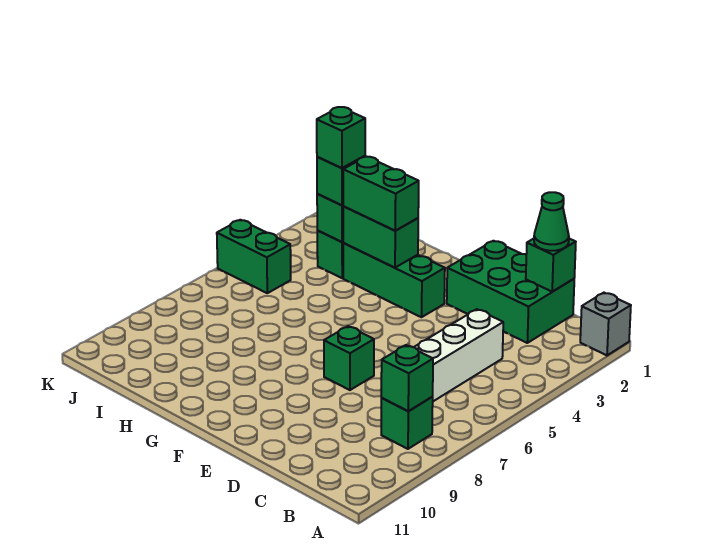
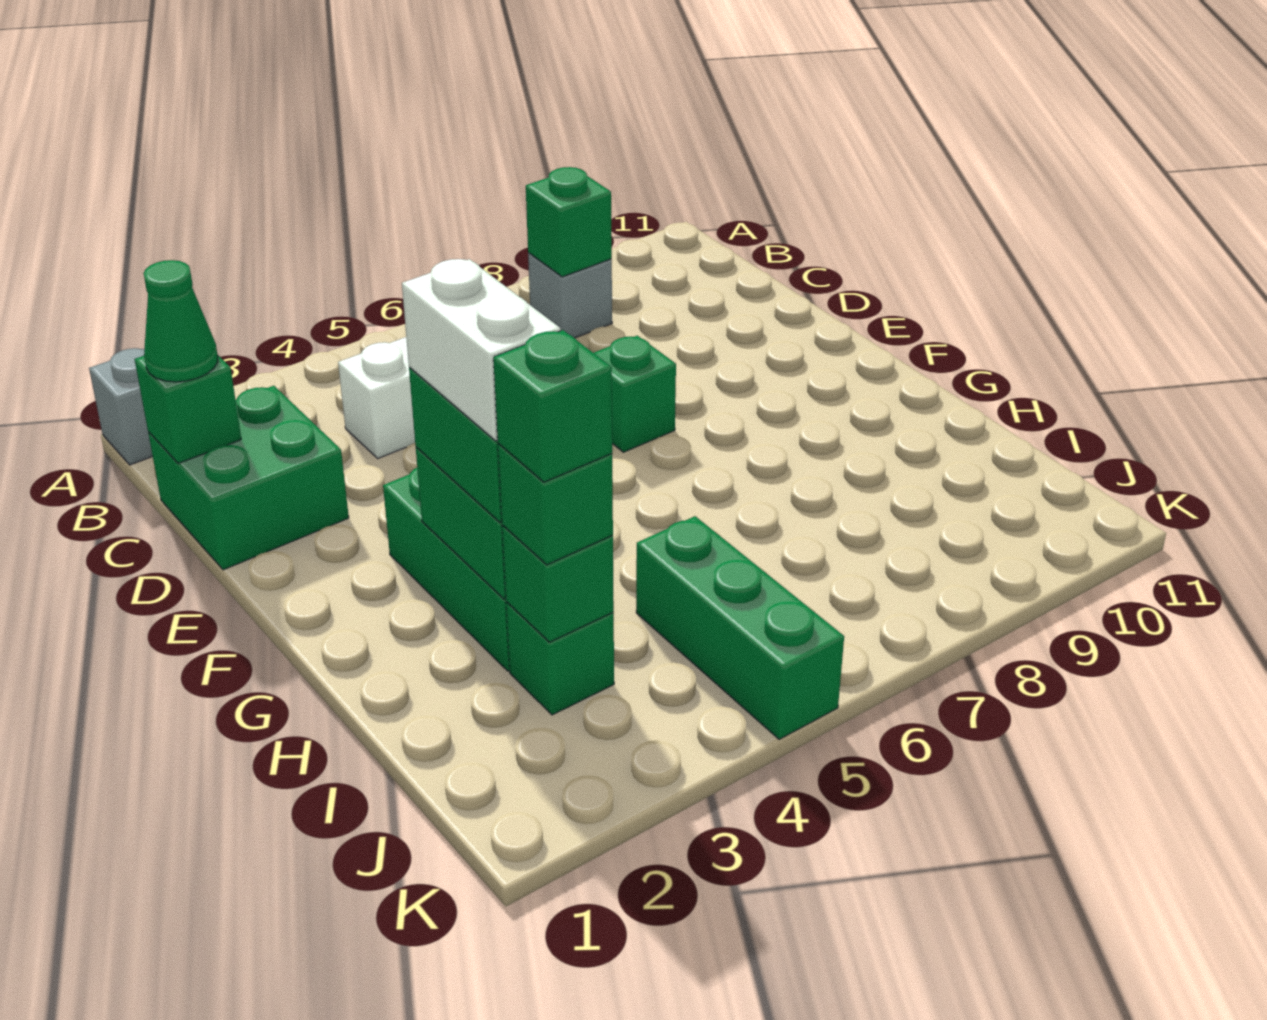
green 1x1 brick [381,397,433,449] -> grey 1x1 brick [528,253,612,338]
green 2x3 brick [447,241,574,343] -> green 2x2 brick [148,386,349,570]
none -> white 1x2 brick [402,259,561,441]
green 1x2 brick [217,220,291,293] -> green 1x3 brick [636,516,844,739]

